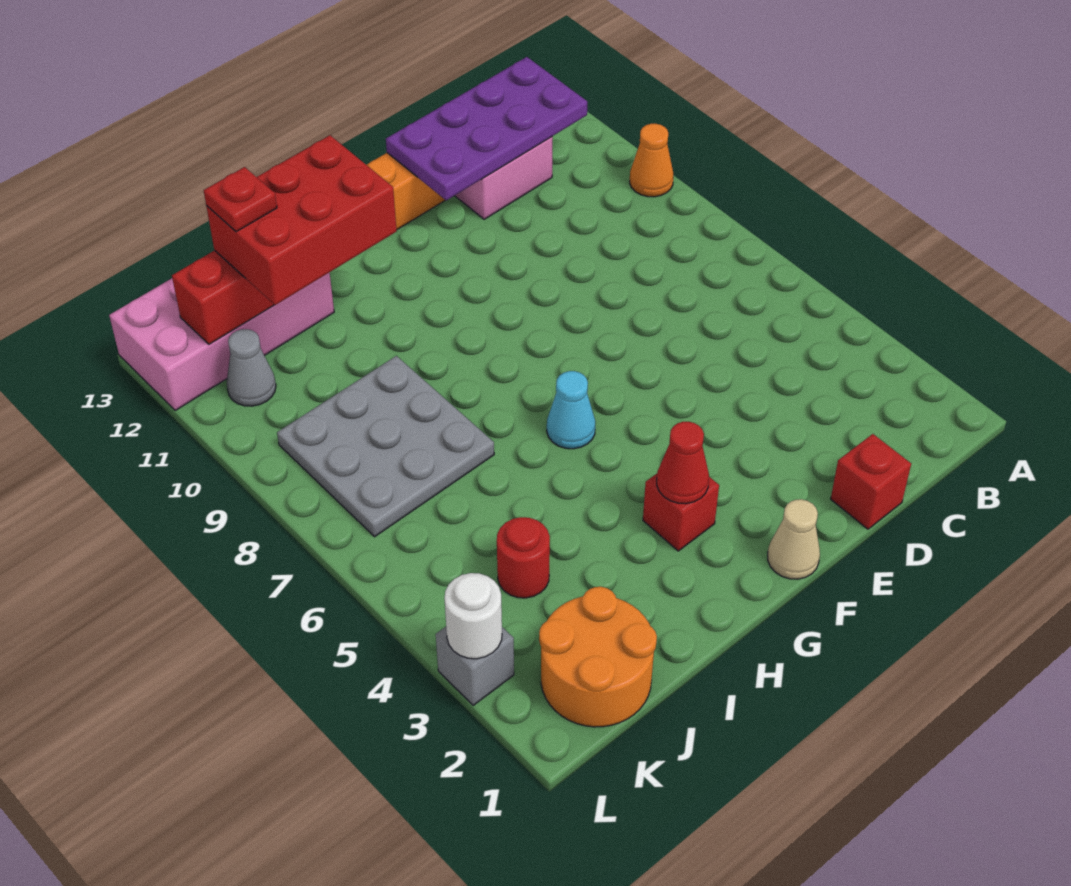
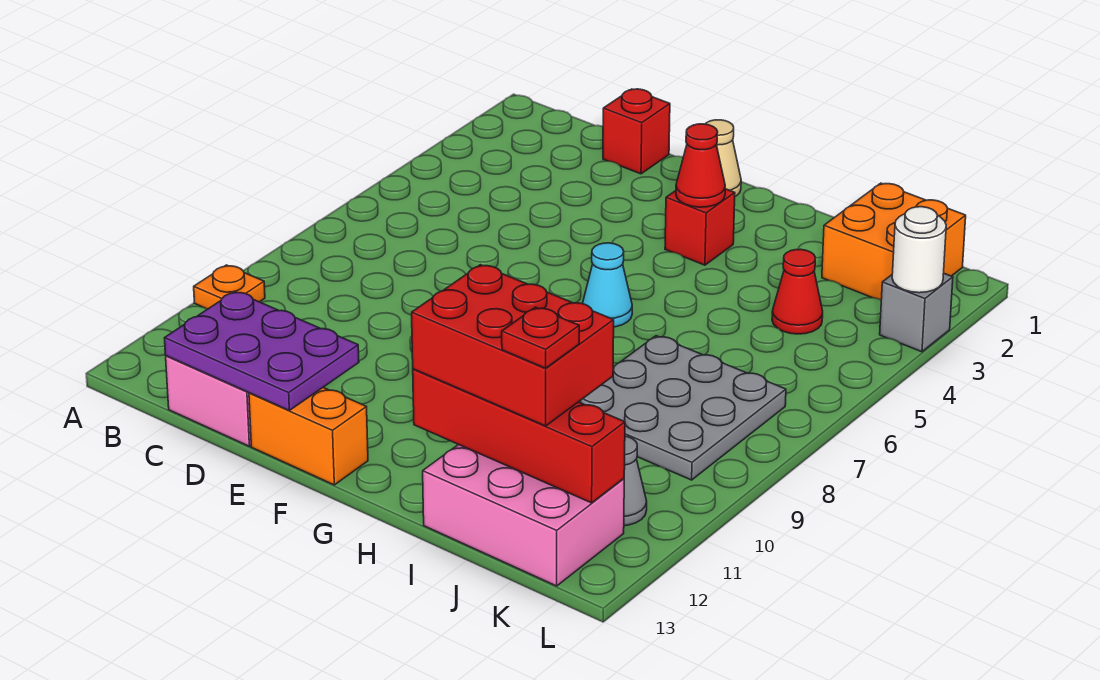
orange 1x1 cone [630,124,673,197] -> orange 1x1 plate [194,265,265,309]
purple 2x4 plate [386,57,587,200] -> purple 2x3 plate [165,291,359,410]
pink 2x4 brick [109,272,334,411] -> pink 2x3 brick [423,444,624,586]
orange 2x2 round brick [539,587,657,727] -> orange 2x2 brick [822,183,966,300]
red 1x1 round brick [497,517,550,598] -> red 1x1 cone [772,249,823,334]

